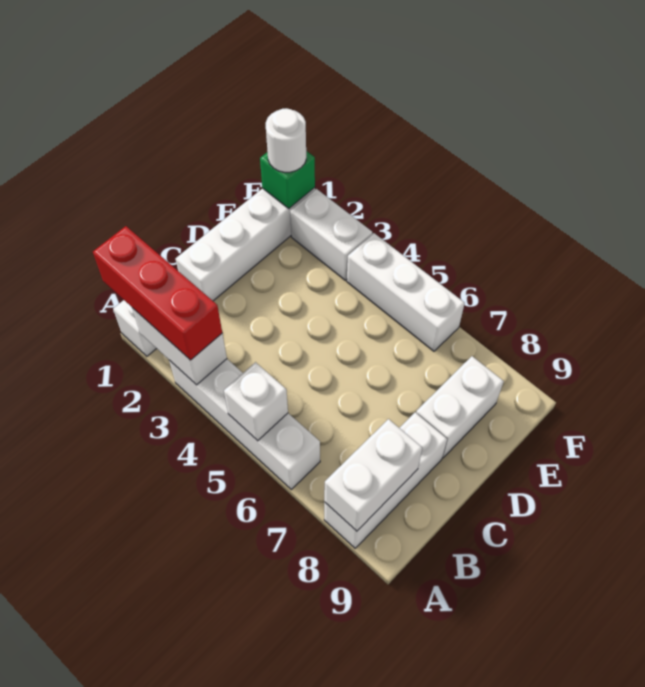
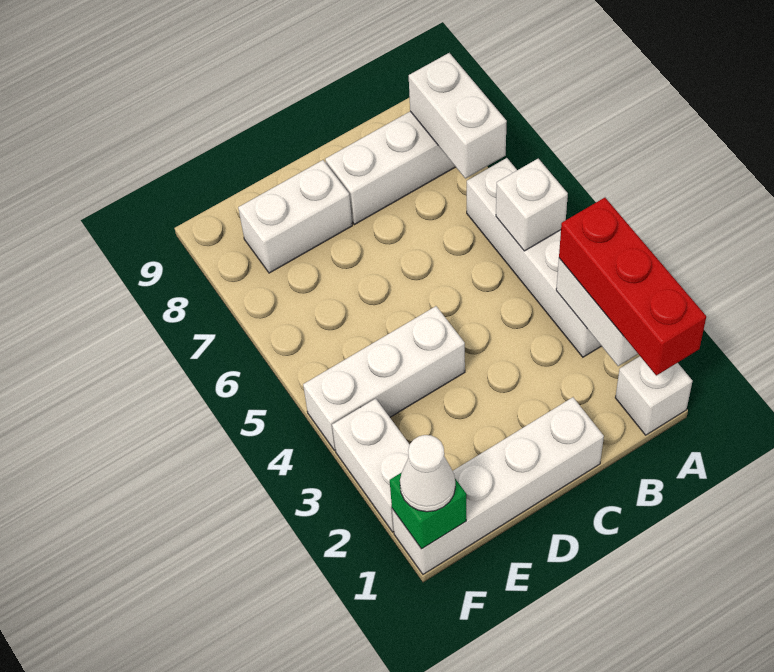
white 1x2 brick [324,419,422,531] -> white 1x2 brick turned to [409,53,507,178]
white 1x1 round brick [266,108,306,172] -> white 1x1 cone [400,435,455,512]
white 1x3 brick [347,233,465,351] -> white 1x3 brick turned to [303,306,465,450]

